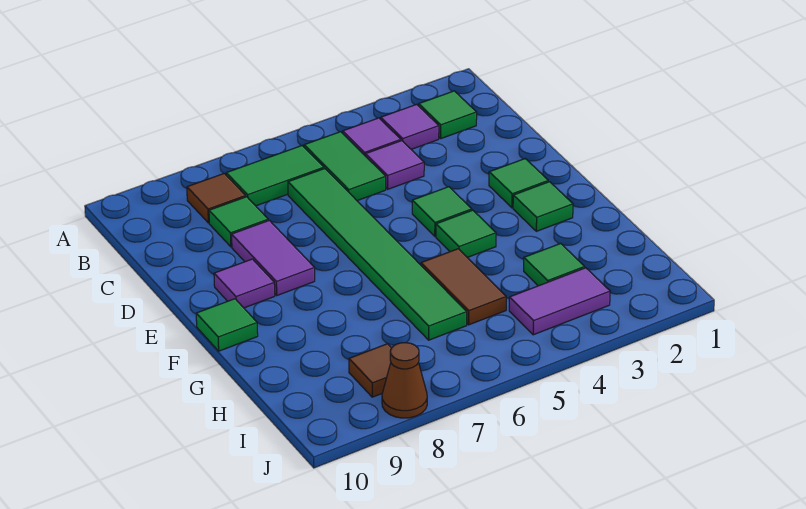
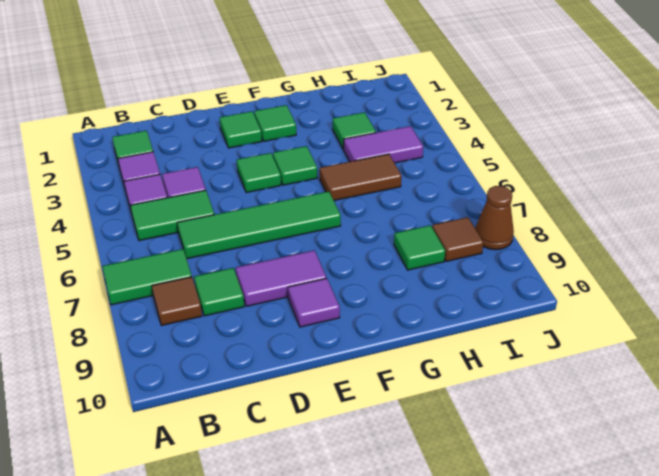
green 1x2 tile [226,146,324,206] -> green 1x2 tile turned to [102,249,192,305]
green 1x6 tile [288,169,467,340] -> green 1x4 tile [177,191,341,259]
green 1x1 tile [196,299,258,351] -> green 1x1 tile moved to [394,225,445,270]
purple 1x2 tile [509,268,610,335] -> purple 1x2 tile turned to [344,126,423,163]

